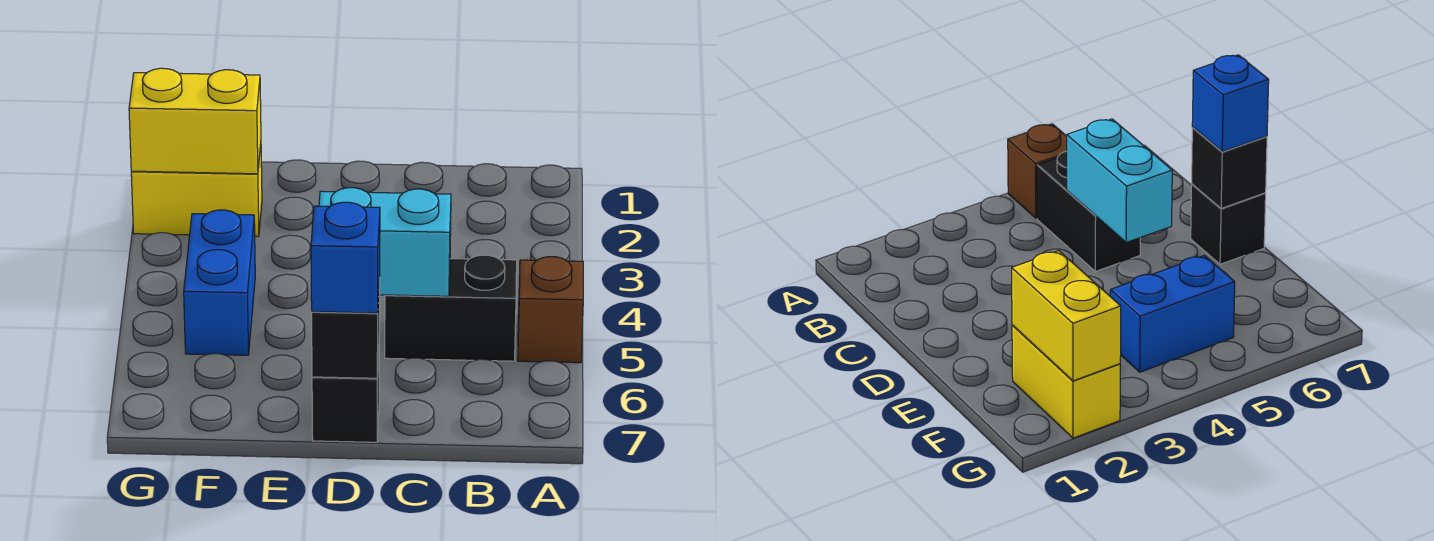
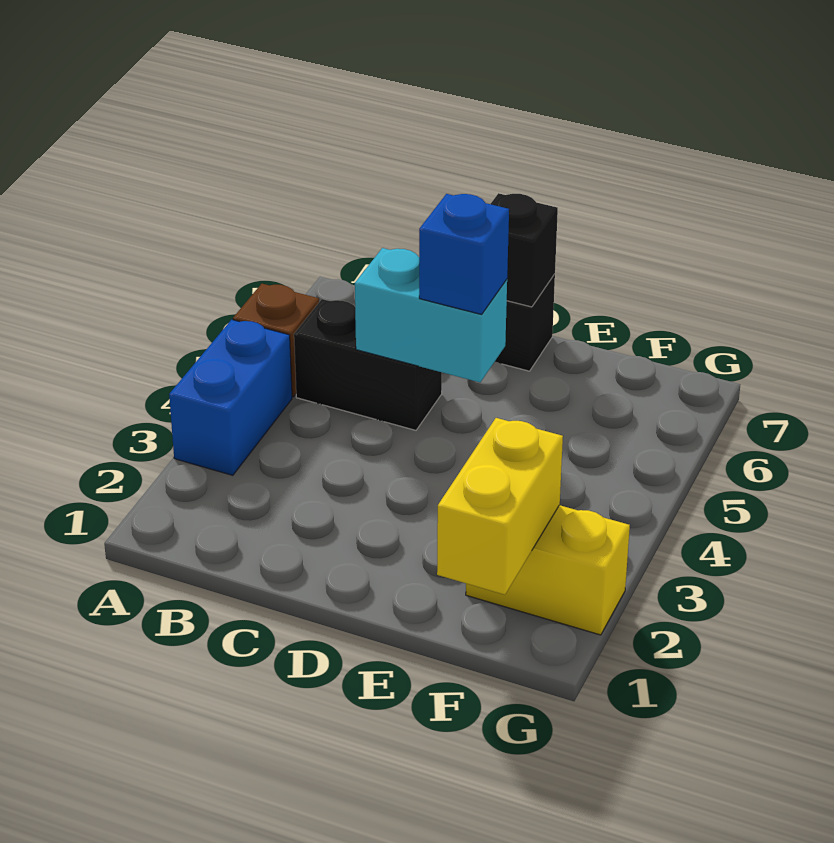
blue 1x1 brick [311,202,380,313] -> blue 1x1 brick moved to [419,194,509,314]
yellow 1x2 brick [129,68,261,174] -> yellow 1x2 brick turned to [437,418,563,595]
blue 1x2 brick [184,210,255,355] -> blue 1x2 brick moved to [169,320,292,475]

